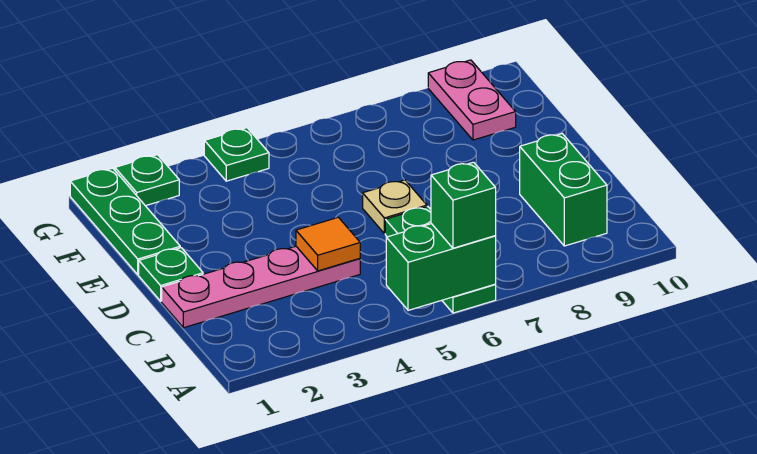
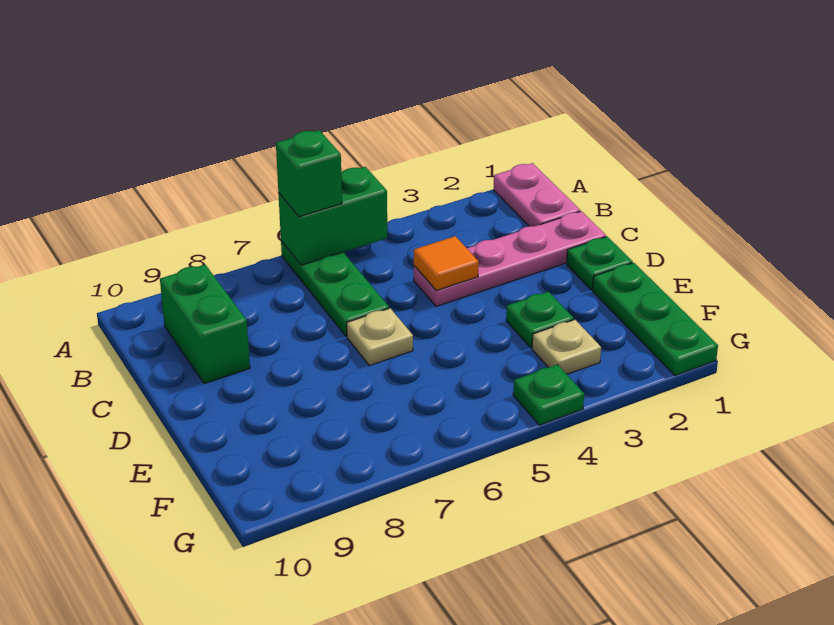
none -> tan 1x1 plate [532,320,601,374]
pink 1x2 plate [428,60,516,140] -> pink 1x2 plate moved to [494,163,580,226]
green 1x1 plate [115,155,179,206] -> green 1x1 plate moved to [506,292,574,348]

